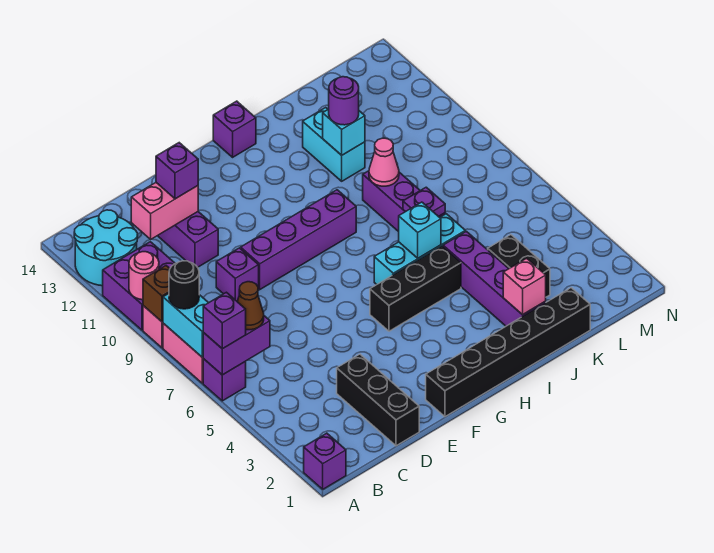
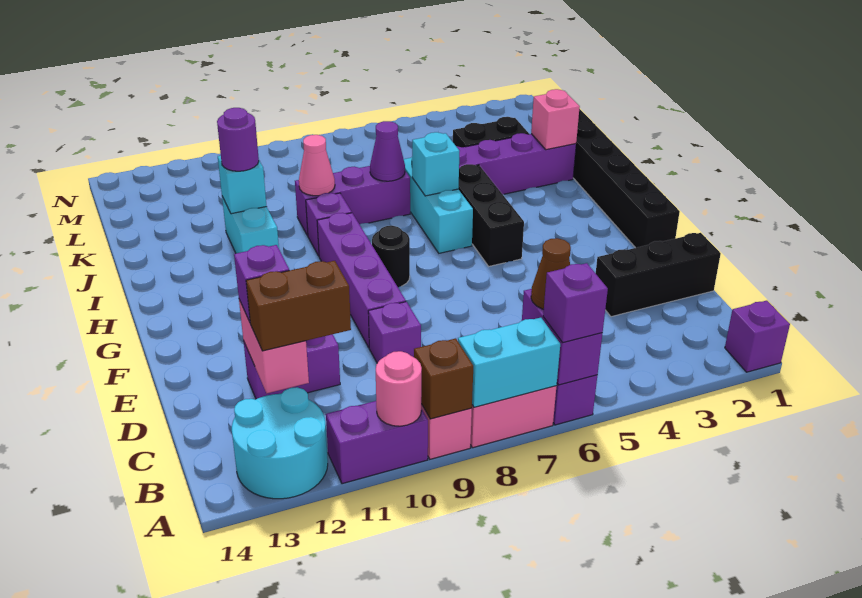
black 1x1 round brick [169,261,199,309] -> black 1x1 round brick moved to [372,226,410,287]
purple 2x2 brick [103,242,175,330] -> purple 1x2 brick [326,401,428,484]
none -> brown 1x2 brick [246,261,351,351]
purple 1x1 brick [213,101,256,157] -> purple 1x1 brick moved to [306,193,352,256]
purple 1x1 plate [403,187,445,217] -> purple 1x1 cone [370,121,405,181]
cyan 1x2 brick [303,108,365,181] -> cyan 1x2 brick turned to [222,197,279,253]

